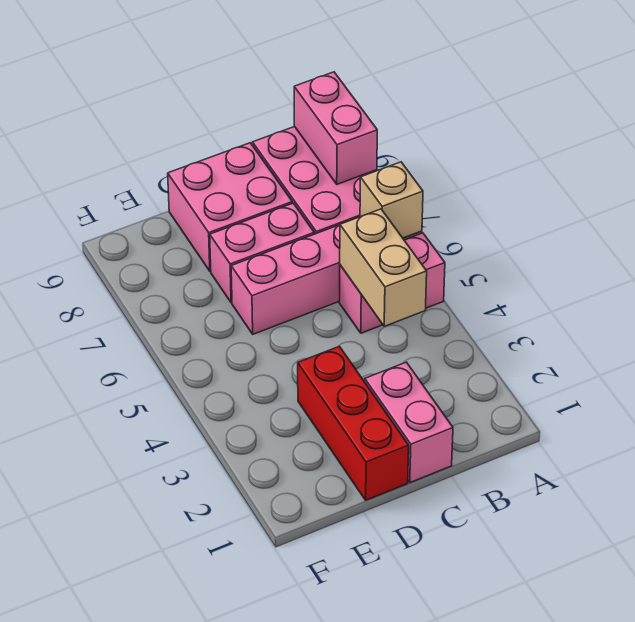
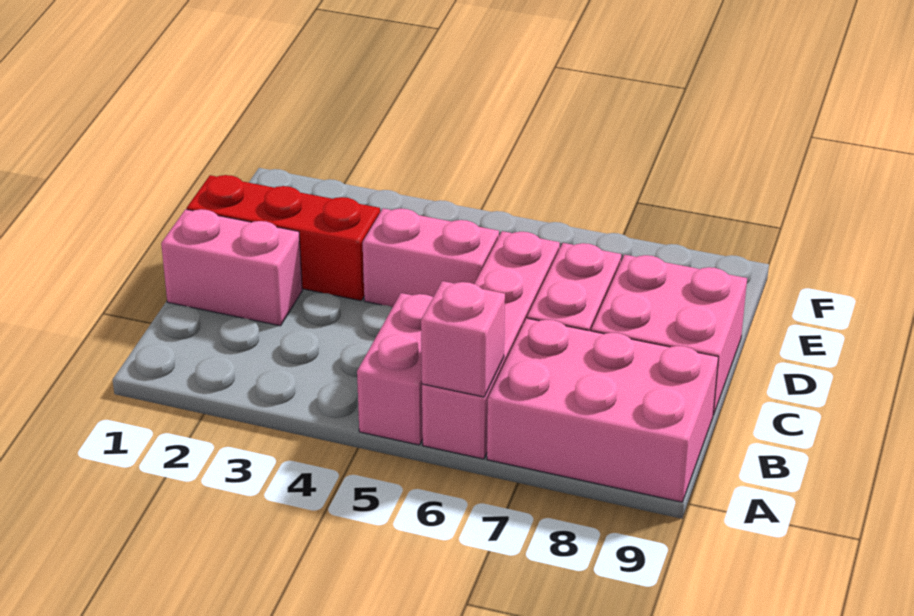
tan 1x1 brick [360,162,423,238] -> pink 1x1 brick [421,281,505,397]
pink 1x2 brick [294,72,377,184] -> pink 1x2 brick moved to [363,208,499,307]
tan 1x2 brick [340,209,427,326] -> none

